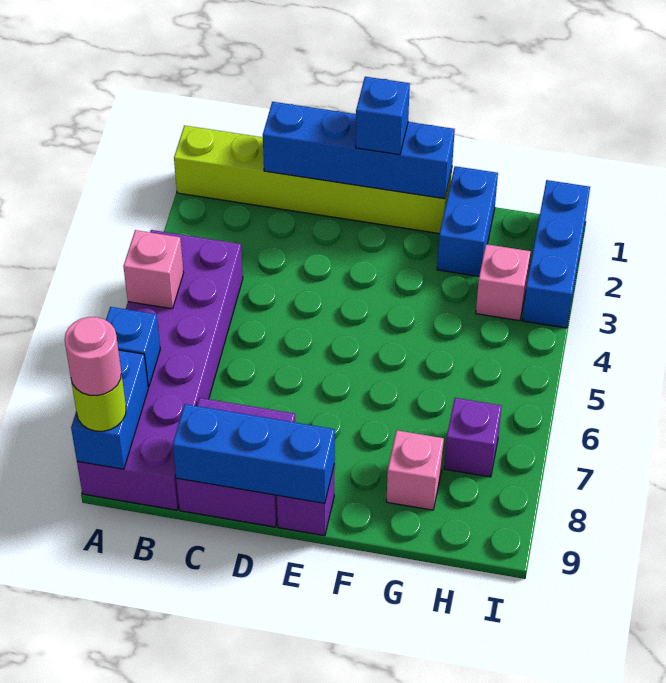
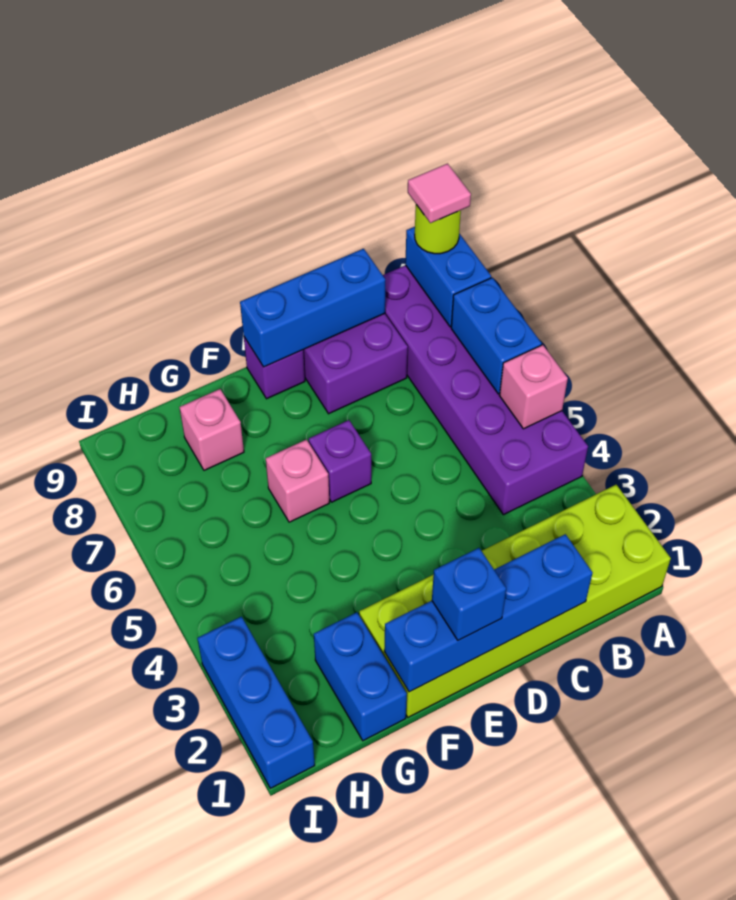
lime 1x6 brick [174,125,452,234] -> lime 2x6 brick [359,485,671,717]
blue 1x1 brick [106,307,160,387] -> blue 1x2 brick [451,278,542,394]
pink 1x1 round brick [65,317,122,396] -> pink 1x1 tile [408,164,471,223]
pink 1x1 brick [476,244,531,321] -> pink 1x1 brick moved to [266,440,329,522]
purple 1x1 brick [444,398,502,477] -> purple 1x1 brick moved to [309,420,371,502]

